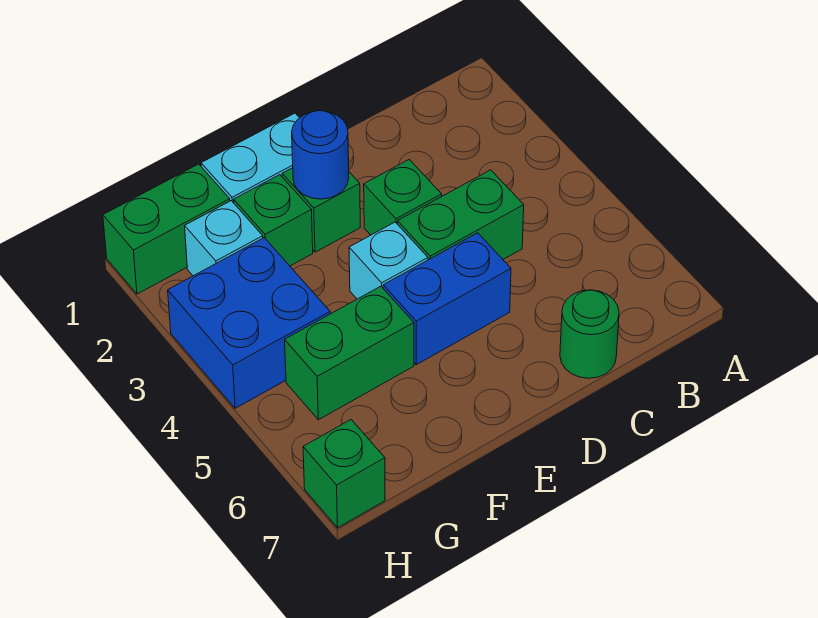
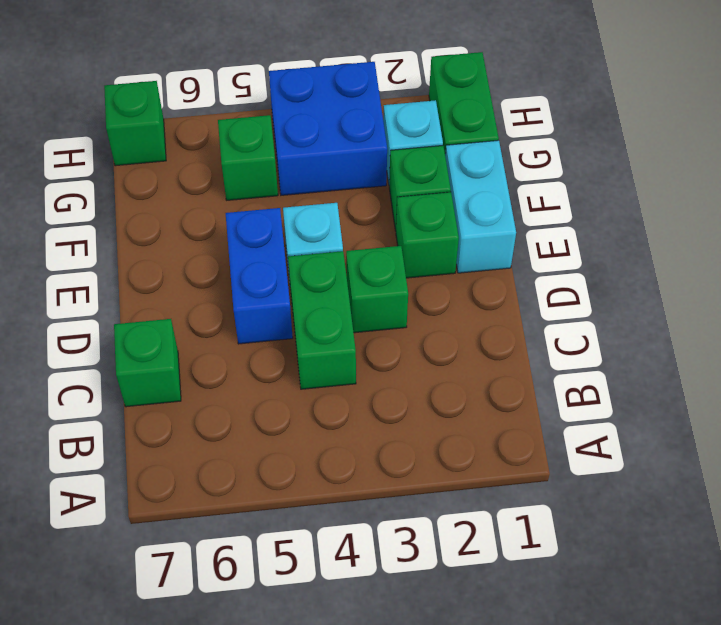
green 1x1 round brick [560,290,619,378] -> green 1x1 brick [114,319,181,407]
blue 1x1 round brick [292,111,349,199] -> none
green 1x2 brick [285,286,414,420] -> green 1x1 brick [218,115,278,200]

